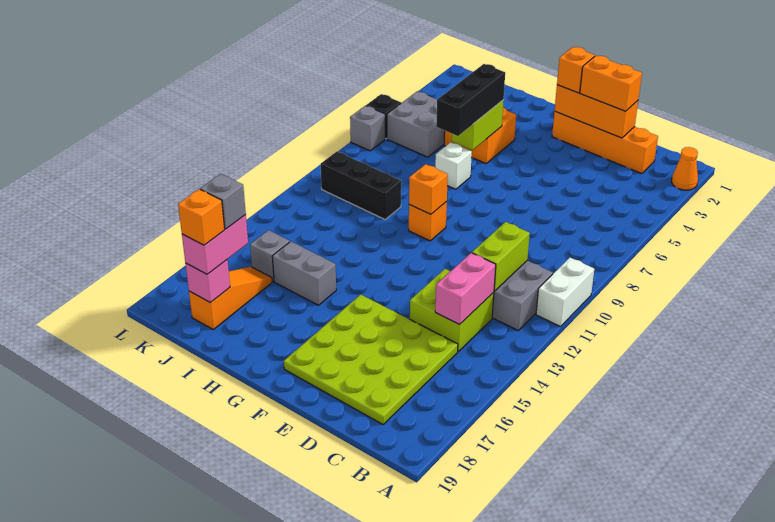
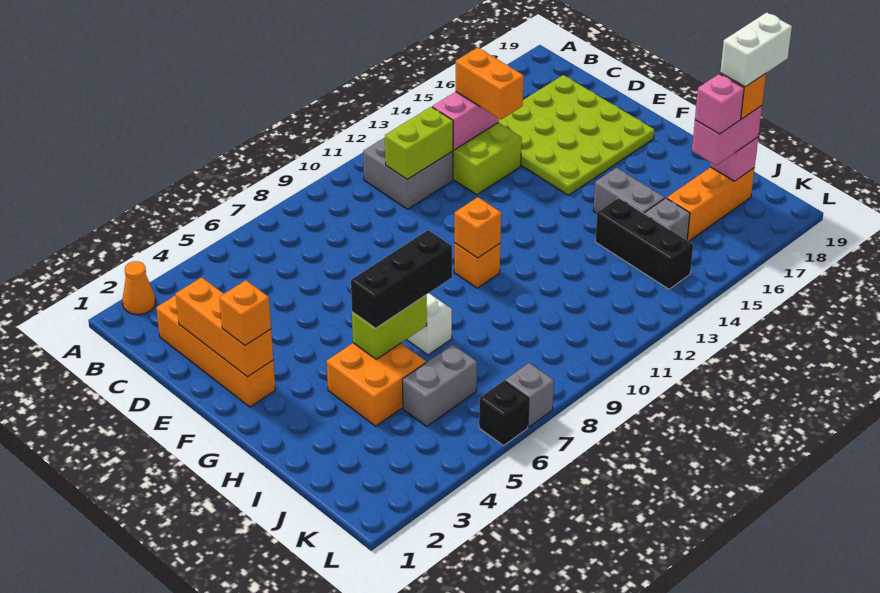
white 1x2 brick [536,258,594,327] -> white 1x2 brick moved to [720,12,792,87]
orange 1x2 brick [580,56,642,111] -> orange 1x2 brick moved to [456,48,524,120]
black 1x3 brick [321,152,401,219] -> black 1x3 brick moved to [595,198,693,289]
grey 2x2 brick [387,91,445,157] -> grey 1x2 brick [402,345,477,426]
orange 1x3 slope [189,267,272,329] -> orange 1x3 brick [667,167,755,241]
grey 1x1 brick [200,174,246,229] -> pink 1x1 brick [695,74,744,134]

